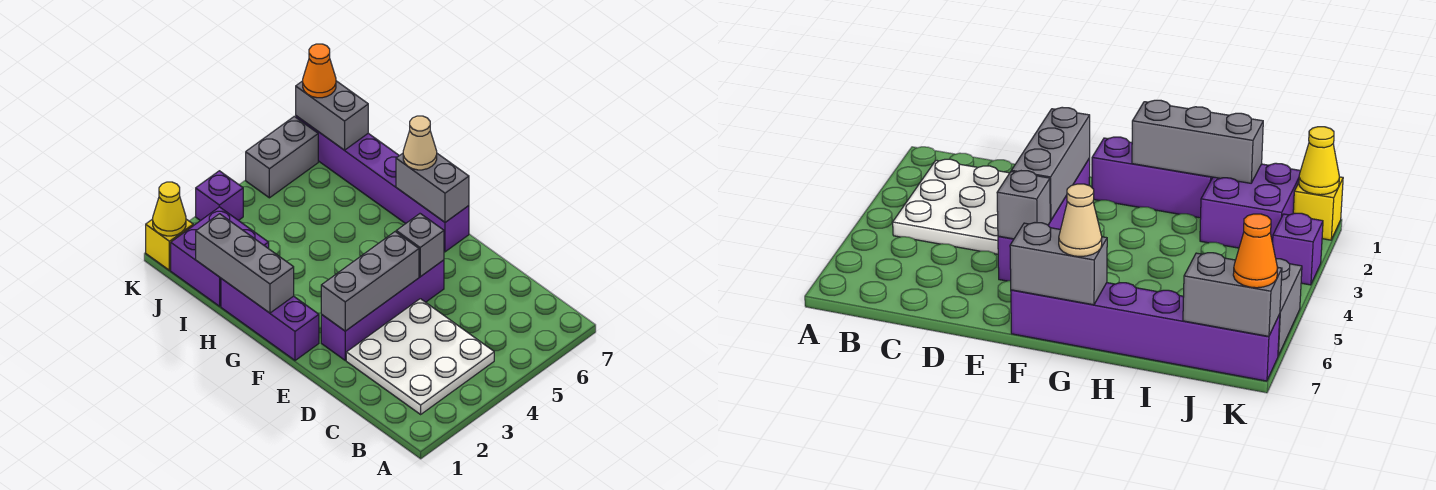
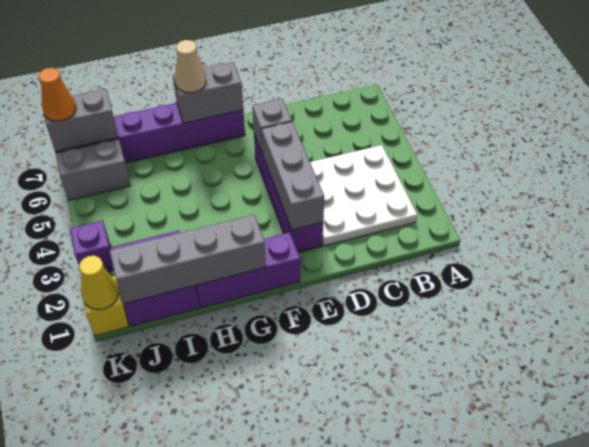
grey 1x3 brick [196,214,294,313] -> grey 1x4 brick [110,215,266,304]
grey 1x2 brick [246,116,318,198] -> grey 1x2 brick turned to [56,139,131,200]

